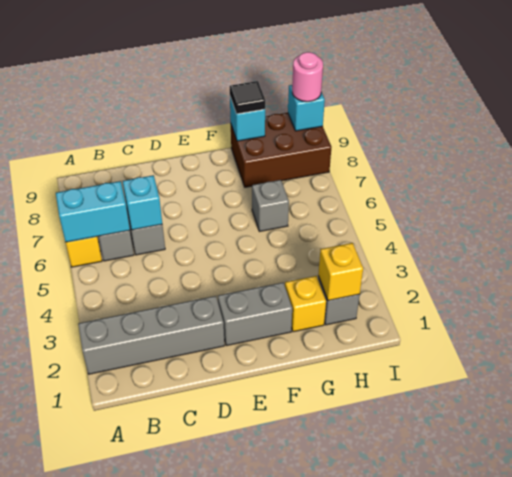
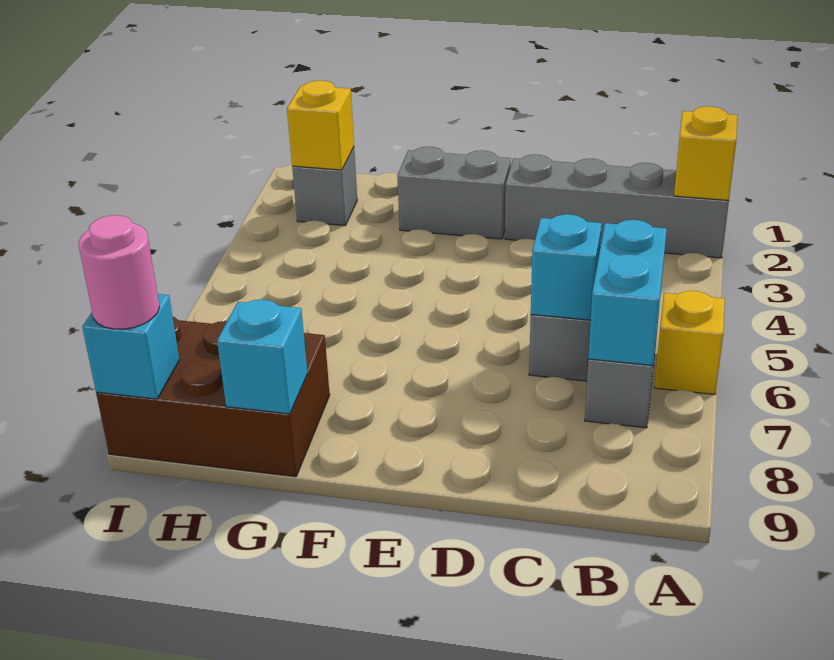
cyan 1x2 brick [56,181,130,242] -> cyan 1x2 brick turned to [588,220,667,366]
yellow 1x1 brick [285,276,326,332] -> yellow 1x1 brick moved to [674,106,737,200]
grey 1x1 brick [252,180,289,232] -> none
black 1x1 tile [230,81,265,114] -> none

